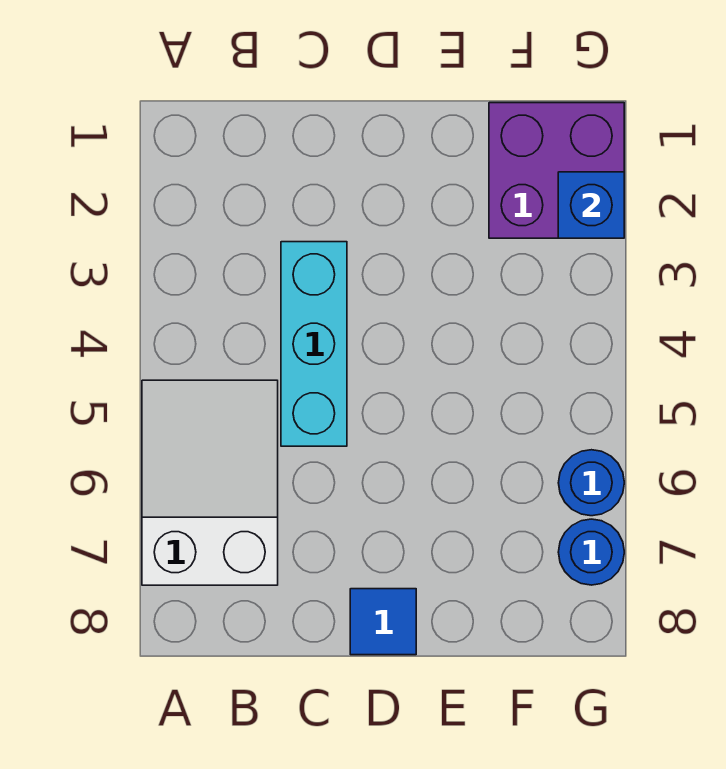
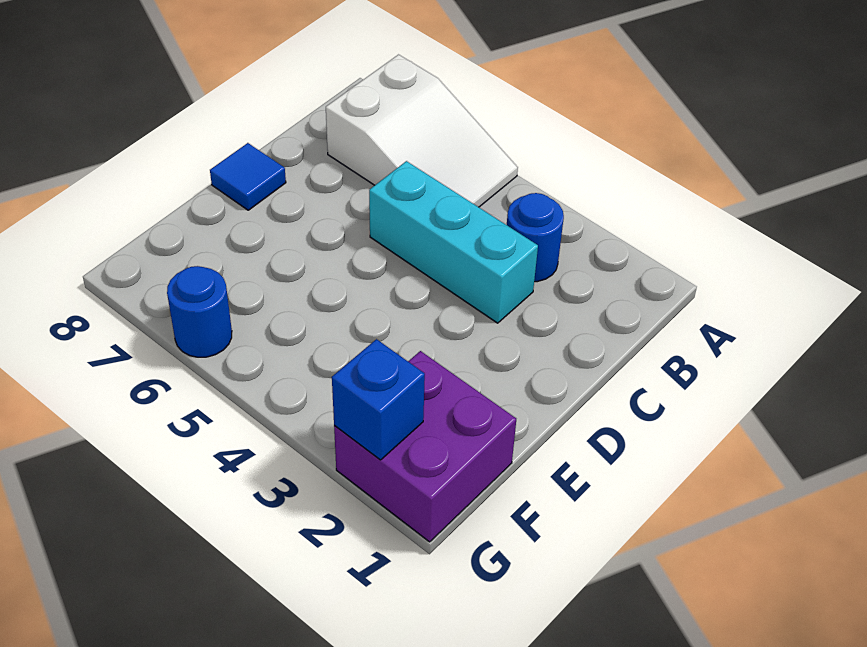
blue 1x1 round brick [558,519,624,585] -> blue 1x1 round brick moved to [507,193,564,282]

